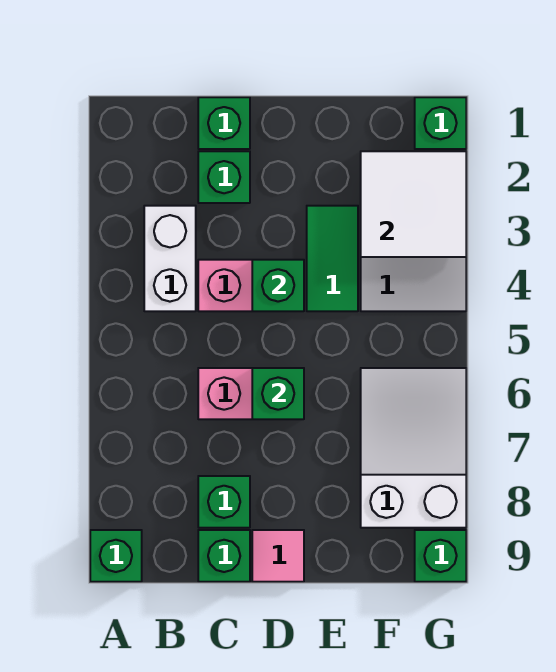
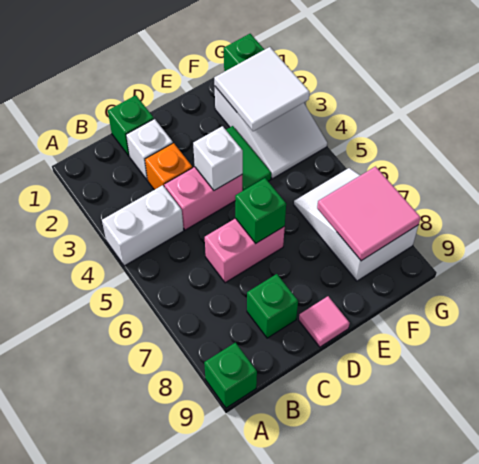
white 1x2 brick [144,206,196,311] -> white 1x2 brick turned to [102,185,184,266]
green 1x1 brick [198,151,250,203] -> white 1x1 brick [126,119,173,180]
none -> orange 1x1 brick [145,143,192,190]
green 1x1 brick [198,530,250,582] -> none
green 1x1 brick [252,260,304,311] -> white 1x1 brick [193,126,243,190]
none -> pink 2x2 tile [317,166,421,261]
green 1x1 brick [415,530,466,582] -> none

